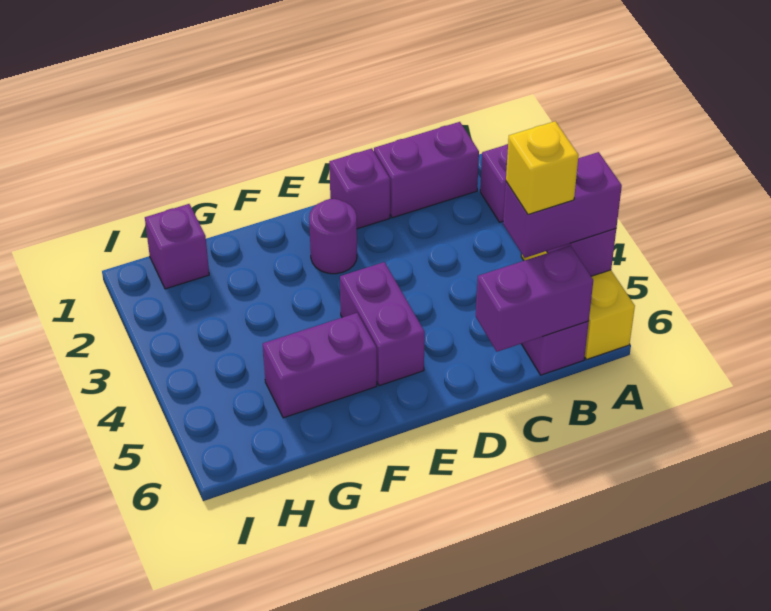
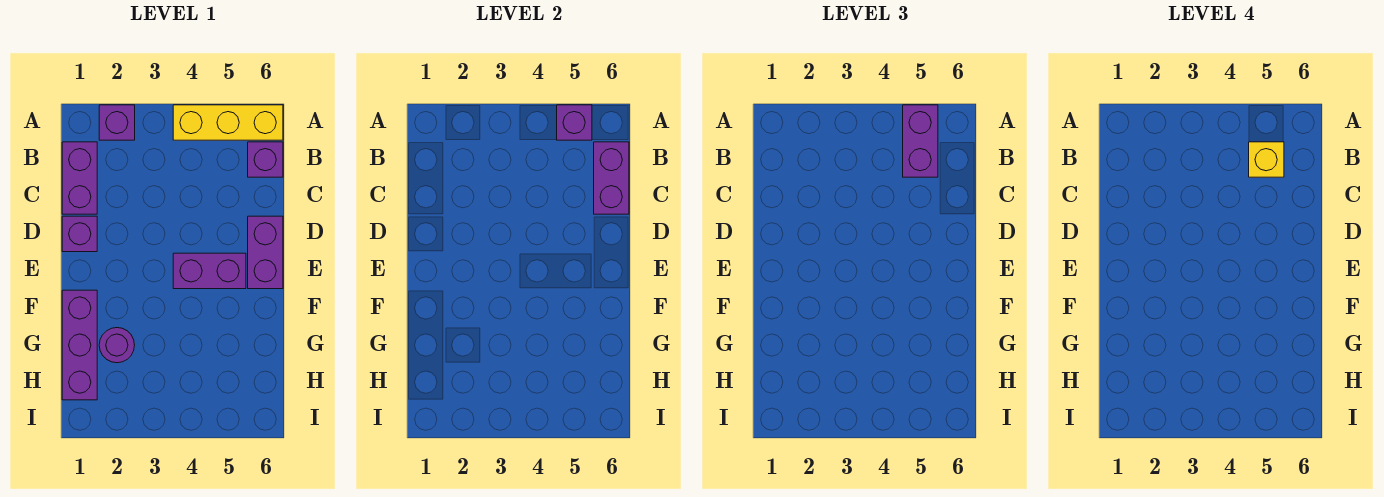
purple 1x1 round brick [309,199,357,274] -> purple 1x1 round brick moved to [99,328,135,363]
purple 1x2 brick [263,313,377,418] -> purple 1x2 brick moved to [248,216,283,289]
purple 1x1 brick [145,204,209,289] -> purple 1x3 brick [62,290,97,400]

